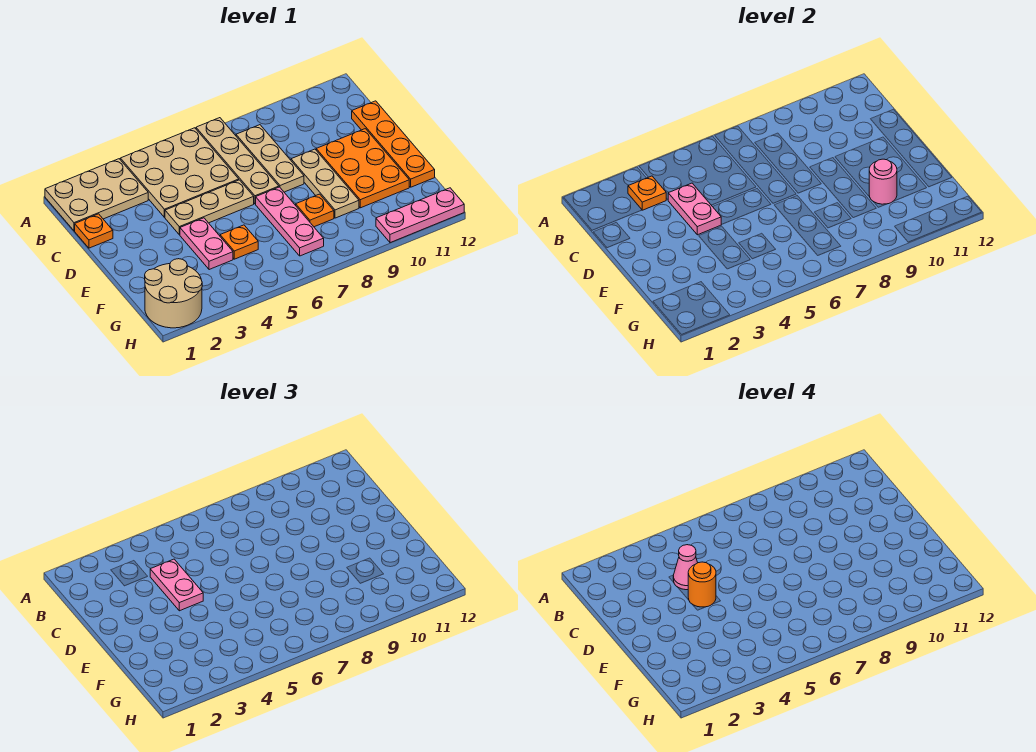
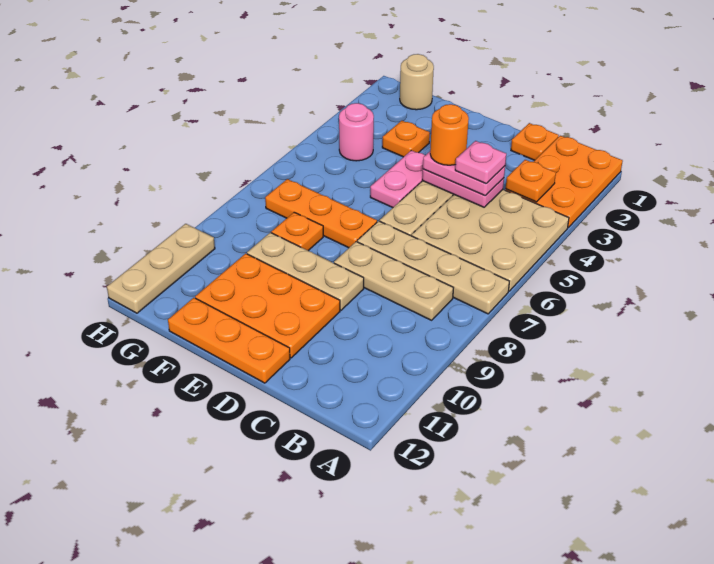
tan 2x3 plate [45,159,148,231] -> orange 2x3 plate [505,136,623,228]
pink 1x1 cone [673,545,698,590] -> pink 1x1 plate [455,141,506,184]
orange 1x4 plate [352,101,435,187] -> orange 1x3 plate [168,298,290,383]
pink 1x2 plate [180,218,233,270] -> pink 1x2 plate turned to [370,150,425,208]
pink 1x3 plate [256,187,324,256] -> orange 1x3 plate [265,179,377,248]
orange 1x1 plate [220,225,258,259] -> orange 1x1 plate moved to [382,121,430,157]
pink 1x1 round brick [869,159,897,204] -> pink 1x1 round brick moved to [339,103,374,161]
tan 2x2 round brick [145,259,202,328] -> tan 1x1 round brick [400,54,434,110]
pink 1x3 plate [376,188,464,243] -> tan 1x3 plate [107,224,215,313]

